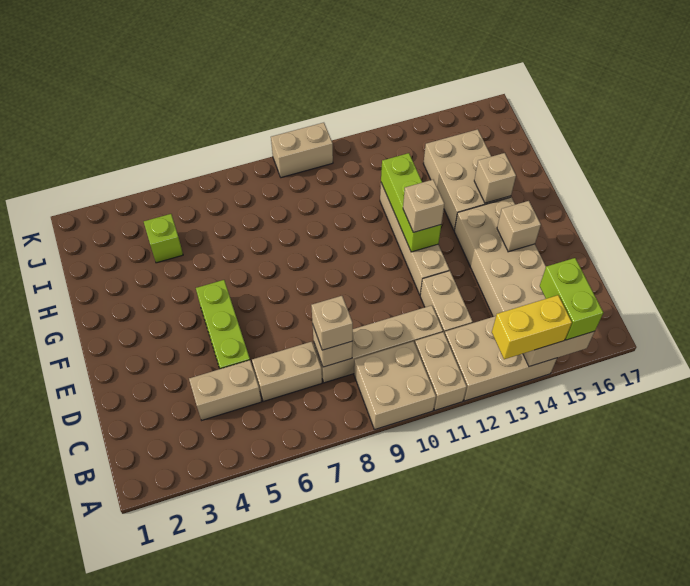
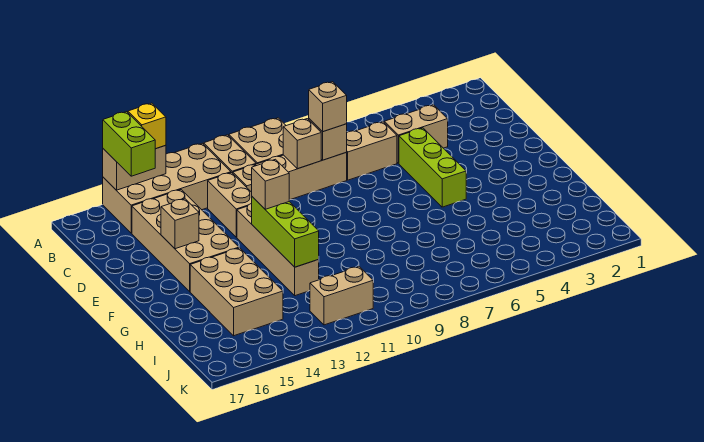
tan 2x3 brick [445,316,557,401] -> tan 2x4 brick [103,143,231,233]
yellow 1x2 brick [492,295,572,359] -> yellow 1x1 brick [128,103,166,149]
tan 1x1 brick [474,153,516,203] -> tan 1x1 brick moved to [283,119,321,169]
lime 1x1 brick [144,214,183,263] -> none
tan 1x2 brick [271,123,333,178] -> tan 1x2 brick moved to [310,267,373,325]

